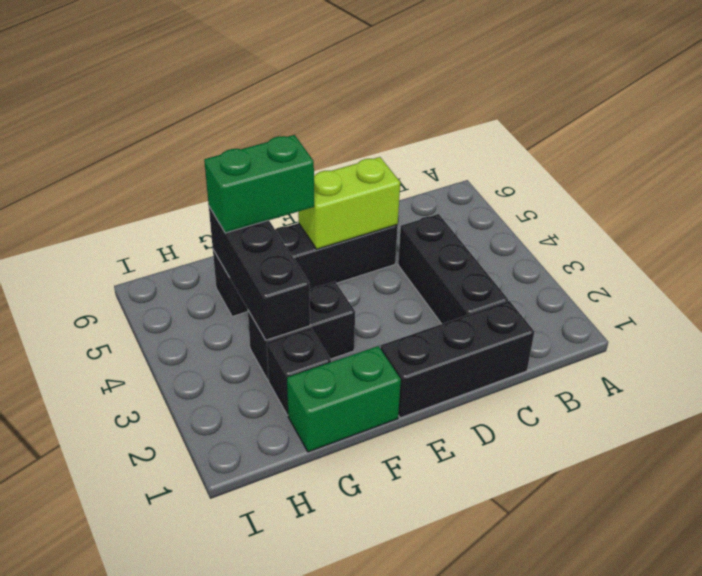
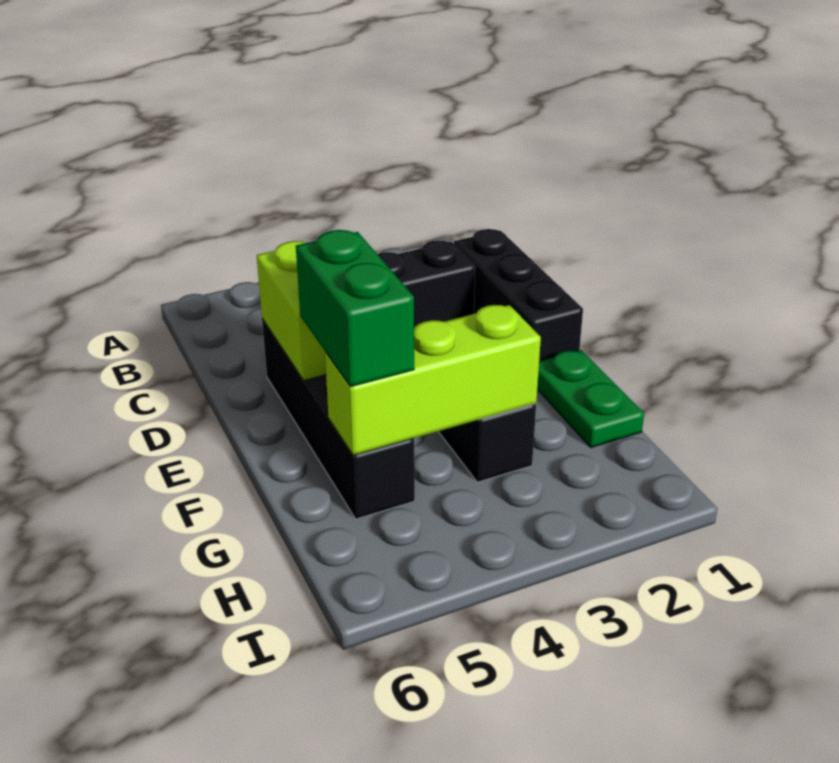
green 1x2 brick [287,346,401,452] -> green 1x2 plate [537,350,644,448]
black 1x1 brick [267,328,331,415] -> none
black 1x3 brick [209,207,310,340] -> lime 1x3 brick [325,305,541,455]

